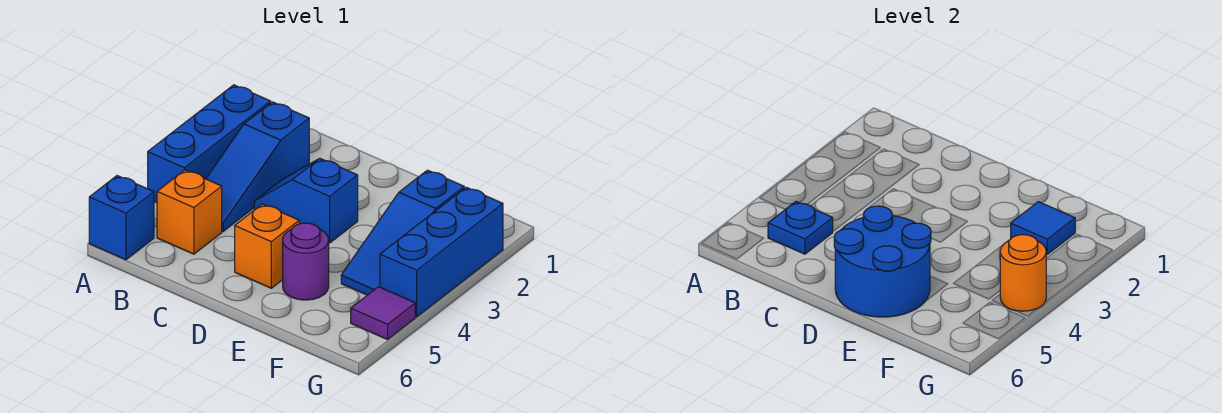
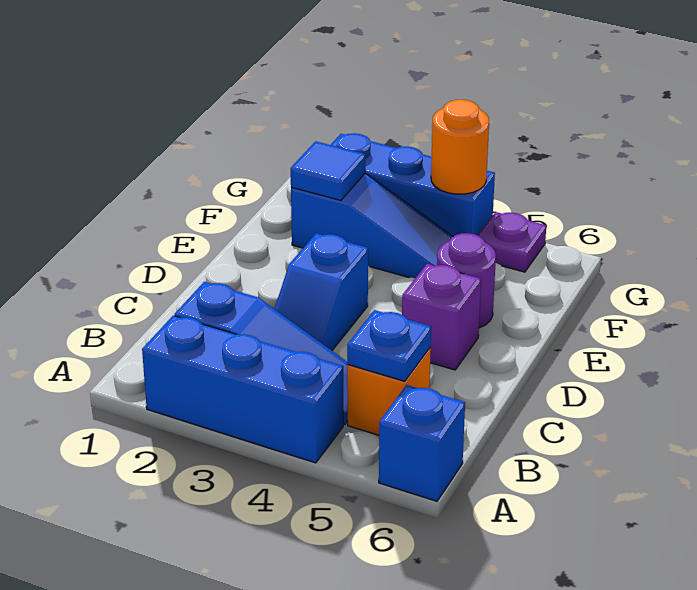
orange 1x1 brick [235,204,299,288] -> purple 1x1 brick [402,264,481,370]
blue 2x2 round brick [834,206,931,317] -> none
purple 1x1 tile [351,287,415,340] -> purple 1x1 plate [478,212,546,272]

